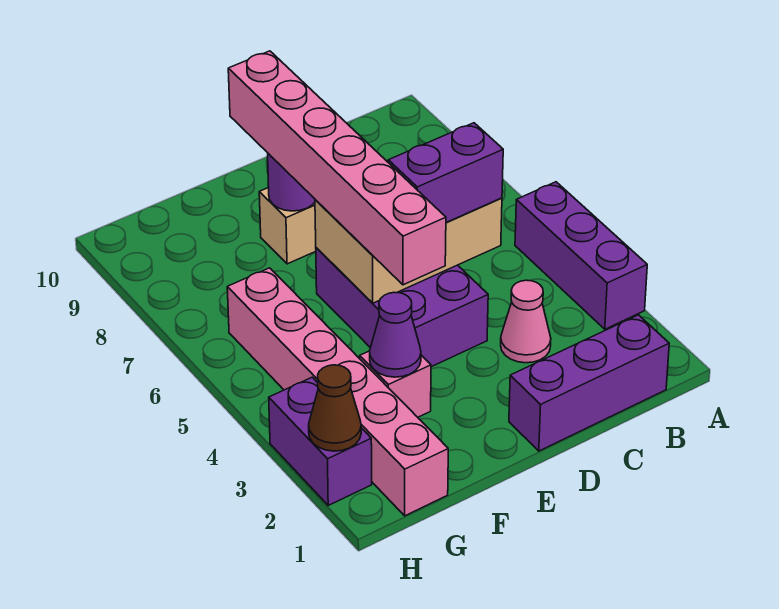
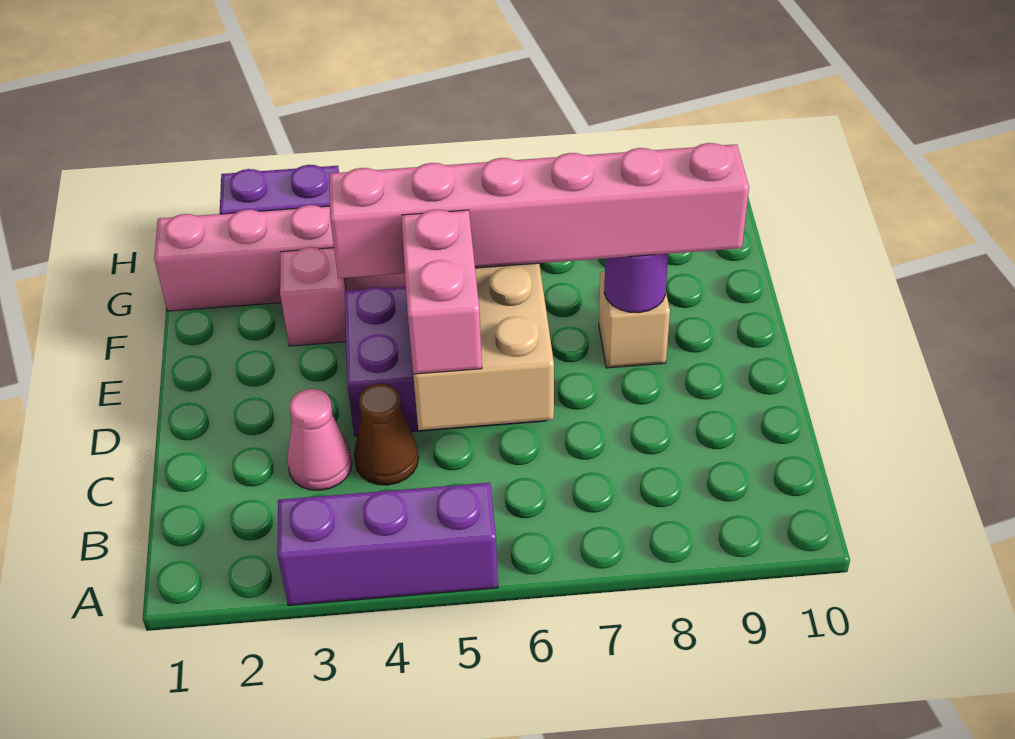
purple 1x3 brick [509,315,669,451] -> none
purple 1x2 brick [388,123,503,222] -> pink 1x2 brick [401,210,482,374]
purple 1x1 cone [370,292,421,377] -> none
brown 1x1 cone [309,365,361,451] -> brown 1x1 cone moved to [354,384,418,485]

